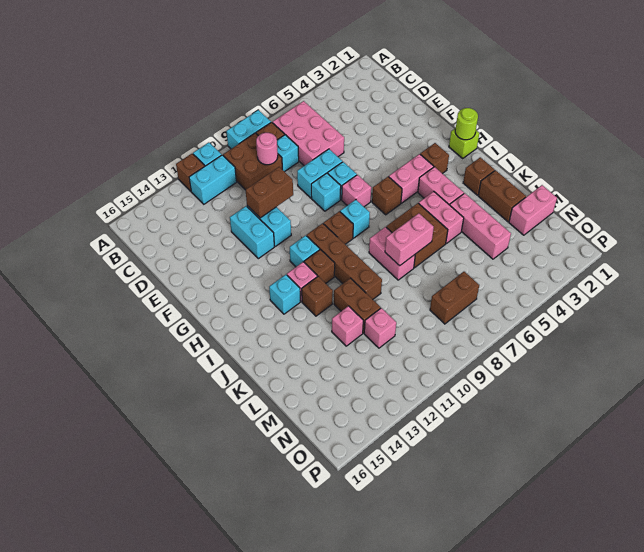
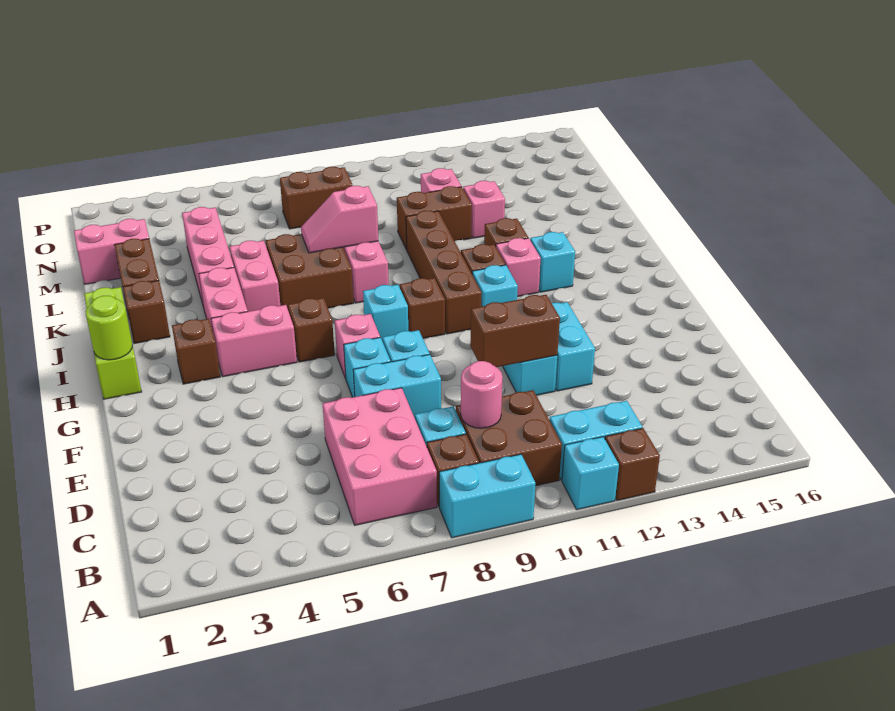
lime 1x1 brick [449,128,479,158] -> lime 1x3 brick [84,287,142,399]
pink 1x2 brick [385,213,434,266] -> pink 1x2 slope [301,186,378,253]
brown 1x2 brick [334,278,381,333] -> brown 1x2 brick turned to [397,186,472,250]

